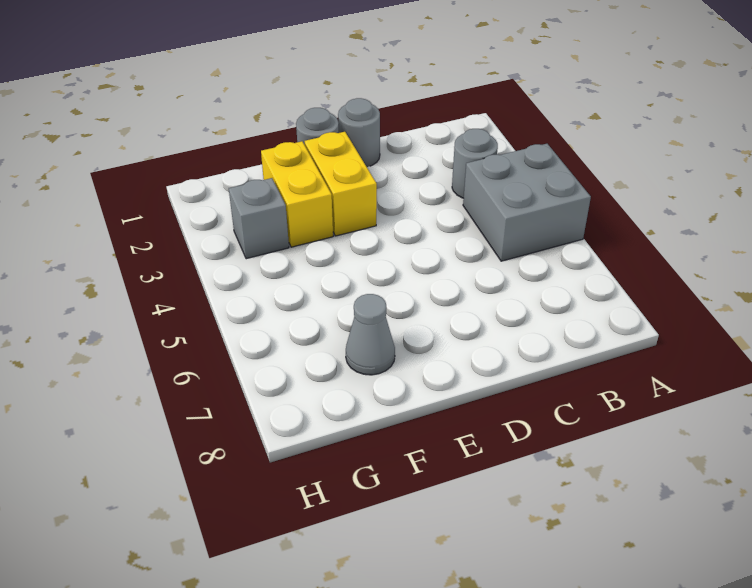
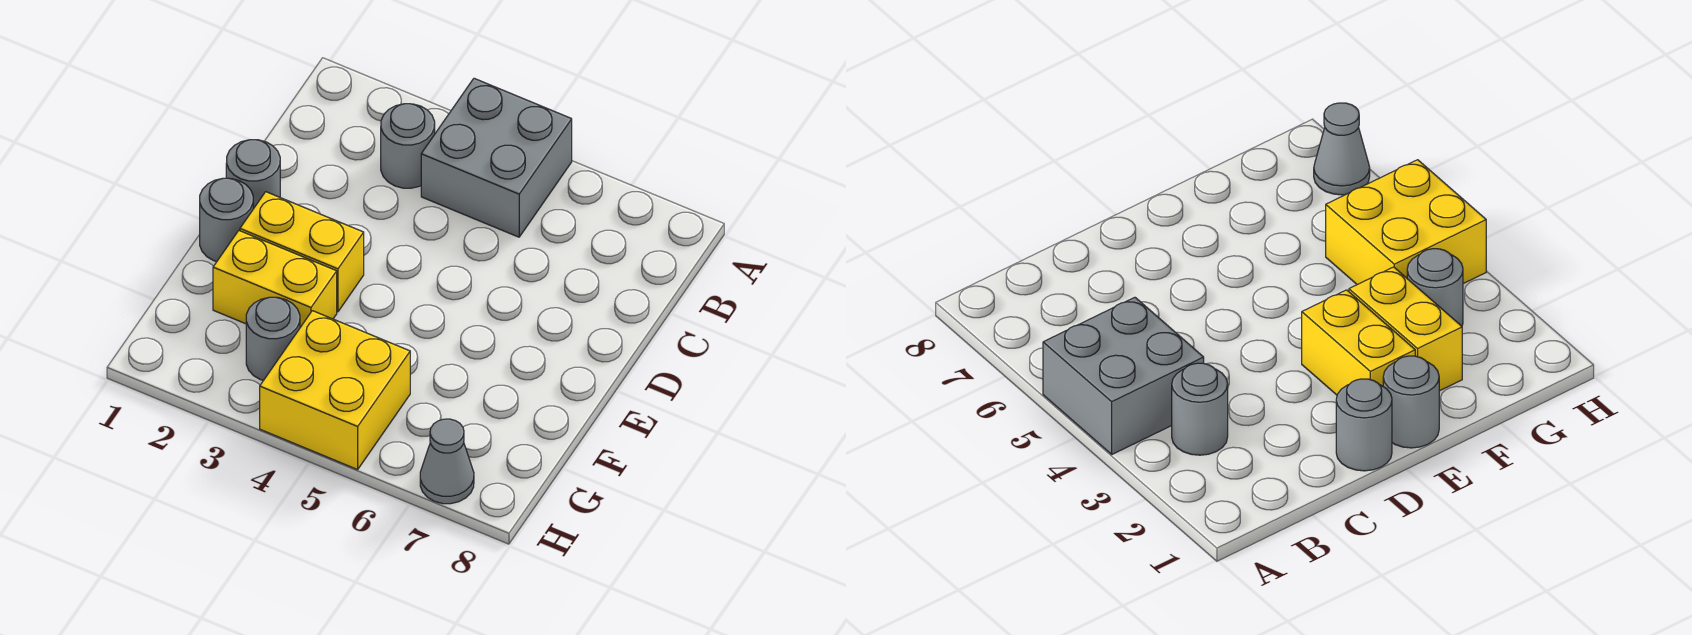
grey 1x1 cone [346,294,395,375] -> grey 1x1 cone moved to [420,419,474,504]
grey 1x1 brick [229,178,289,259] -> grey 1x1 round brick [246,297,300,380]
none -> yellow 2x2 brick [260,311,410,470]

